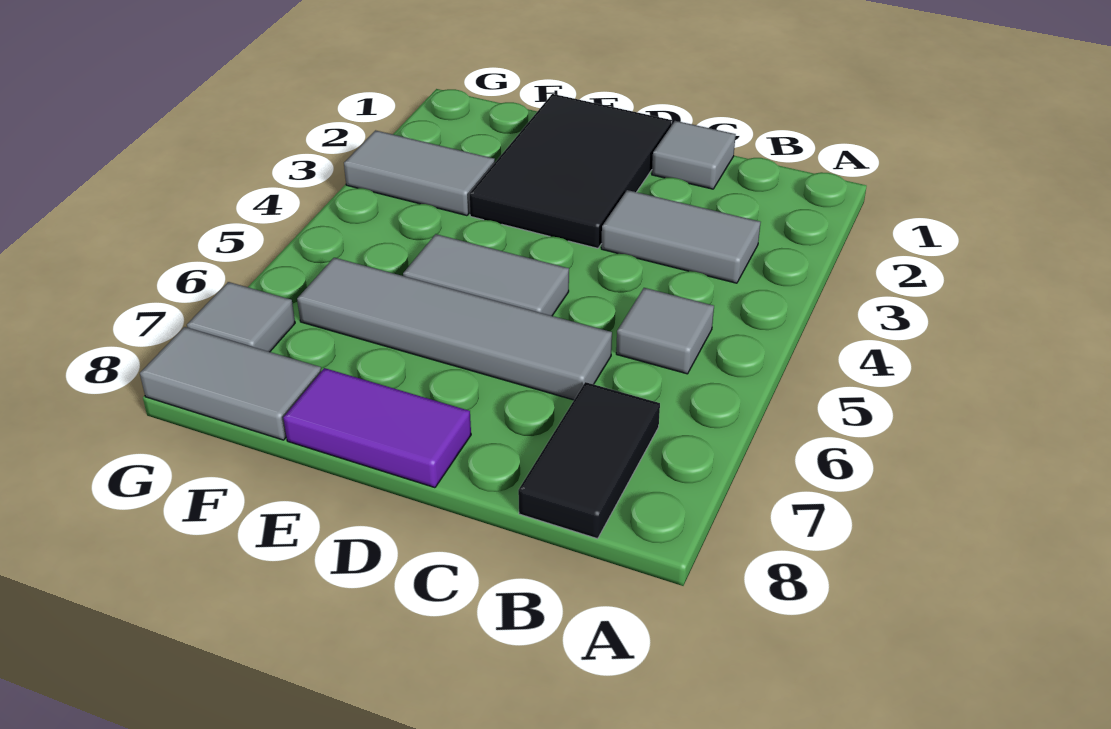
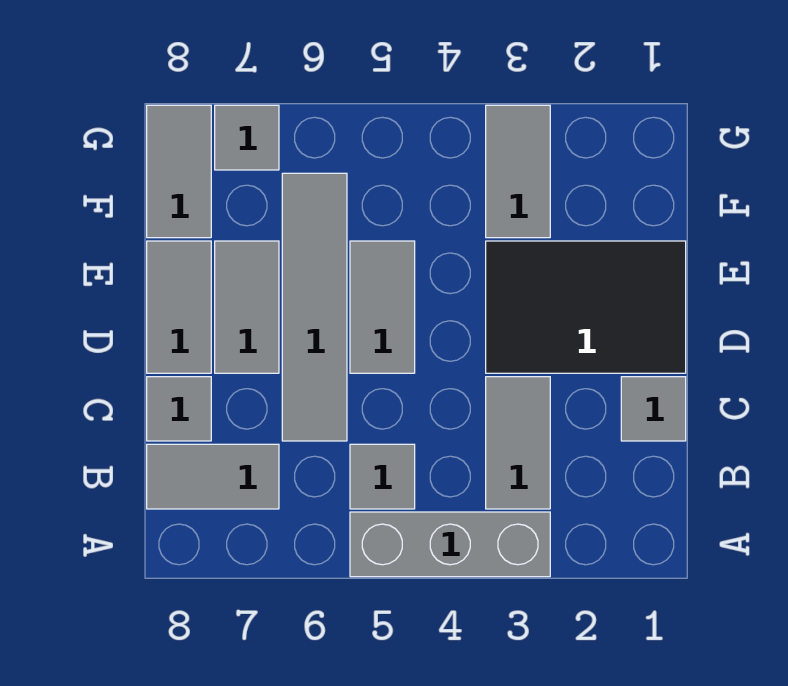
none -> grey 1x3 brick [350,512,550,577]
black 1x2 tile [518,382,660,539] -> grey 1x2 tile [147,444,279,509]
none -> grey 1x1 tile [147,377,211,441]
none -> grey 1x2 tile [215,241,279,373]
purple 1x2 tile [283,368,471,488] -> grey 1x2 tile [147,241,211,373]

